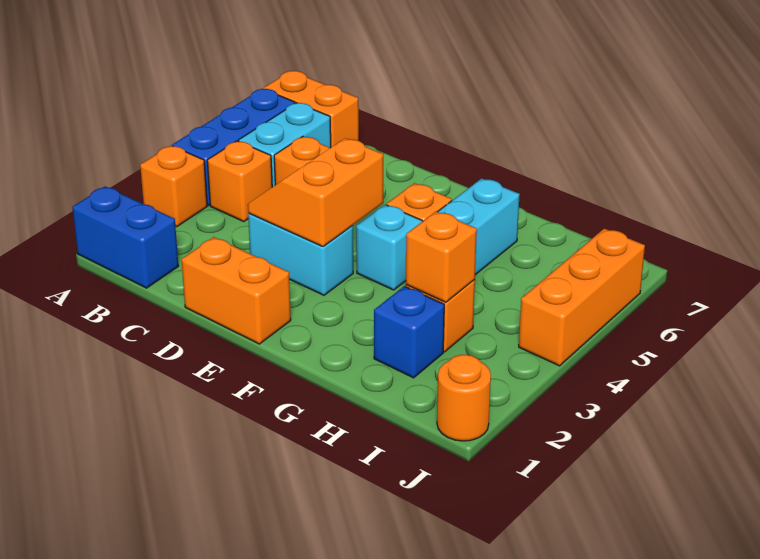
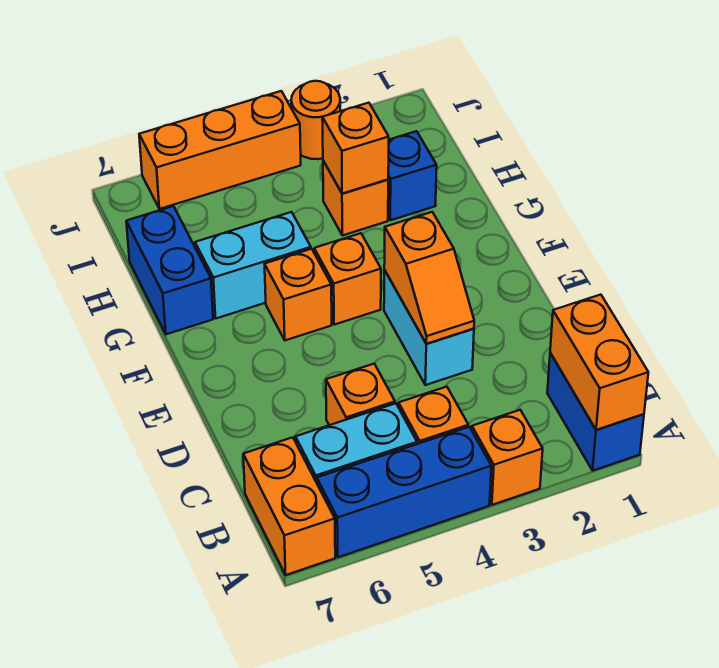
orange 1x2 brick [181,237,291,344] -> orange 1x2 brick moved to [550,295,648,430]
orange 2x2 slope [248,138,383,247] -> orange 1x2 slope [384,212,474,344]
cyan 1x1 brick [356,205,423,290] -> orange 1x1 brick [314,233,381,325]
none -> blue 1x2 brick [126,206,213,334]
orange 1x1 round brick [437,355,491,441] -> orange 1x1 round brick moved to [291,81,340,159]

